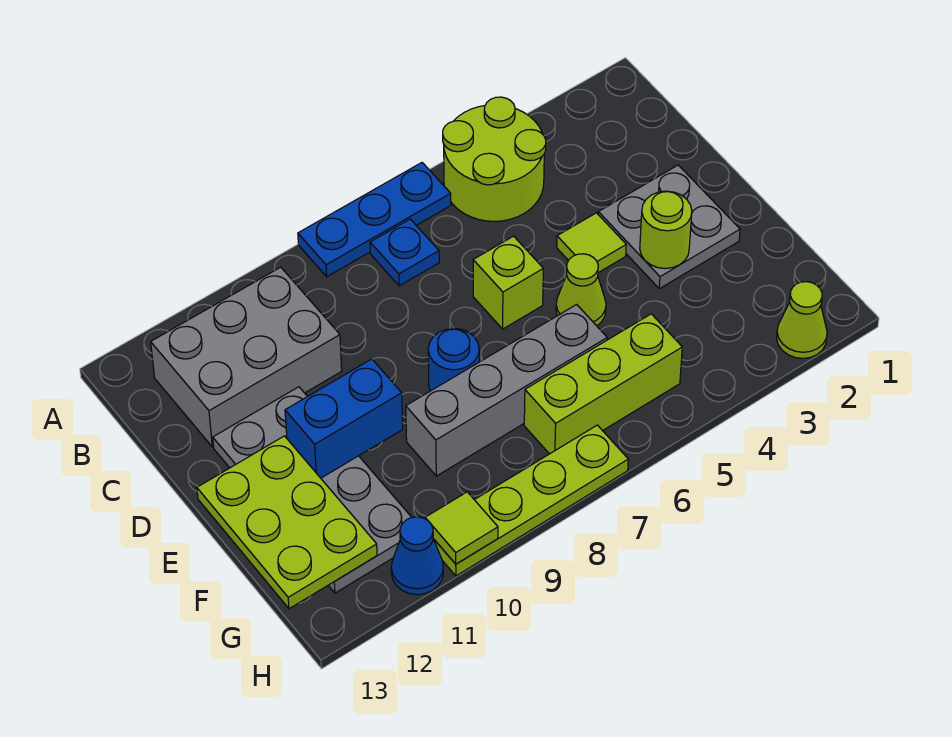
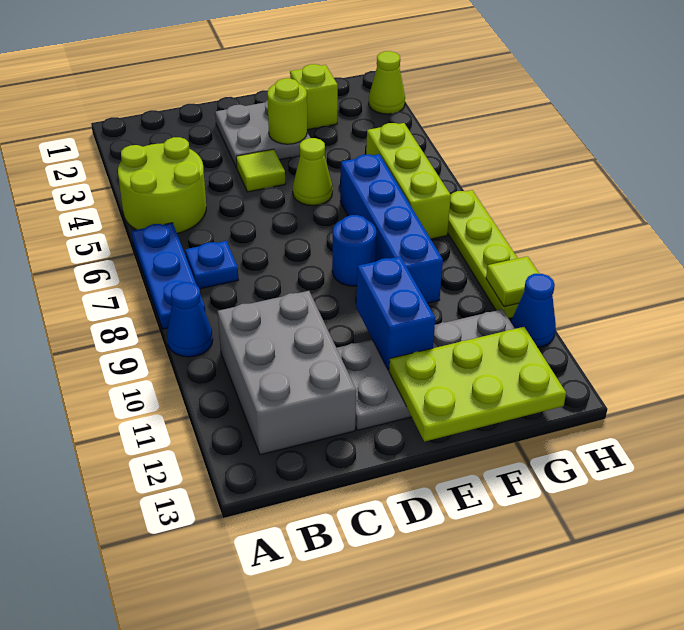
none -> blue 1x1 cone [167,282,213,357]
lime 1x1 brick [473,236,543,329] -> lime 1x1 brick moved to [290,64,338,130]
grey 1x4 brick [406,305,607,476] -> blue 1x4 brick [340,154,443,303]

